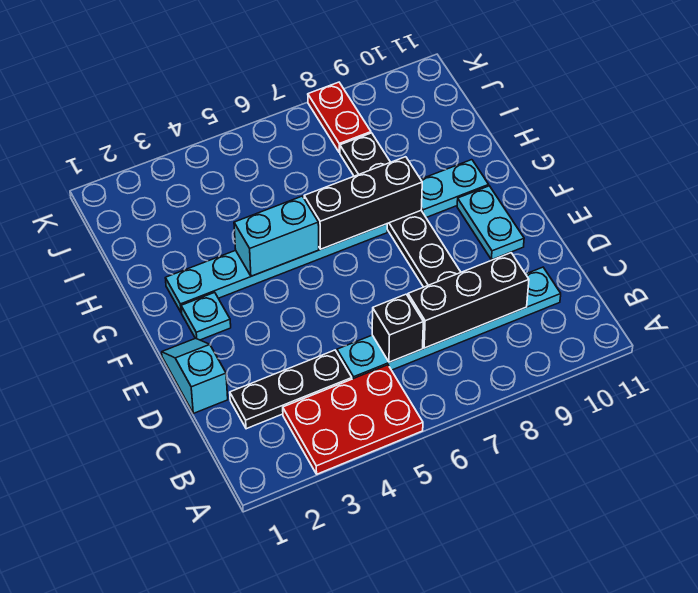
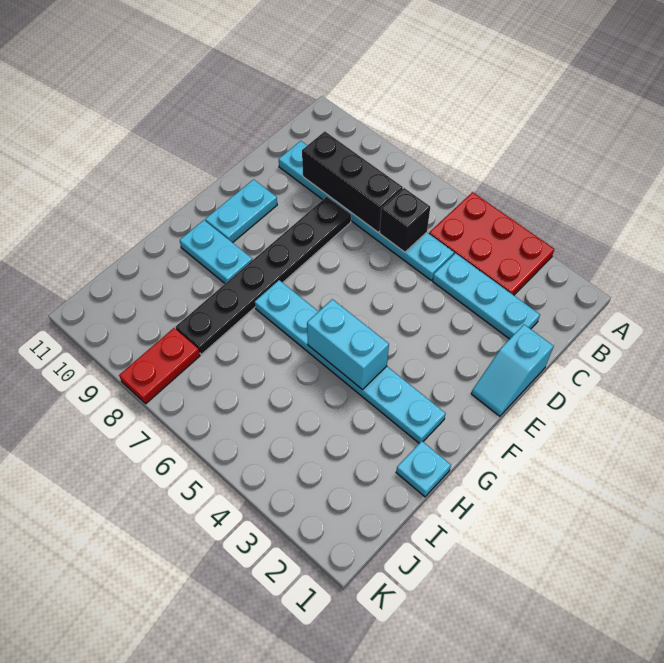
black 1x3 plate [230,350,352,429] -> cyan 1x3 plate [433,253,540,339]
cyan 1x1 plate [181,292,231,340] -> cyan 1x1 plate moved to [396,441,451,497]
black 1x3 brick [304,157,422,249] -> none

